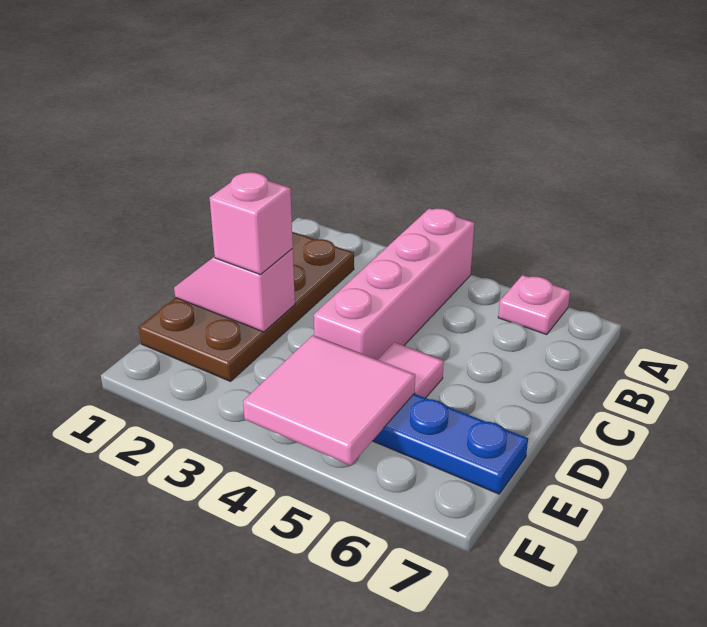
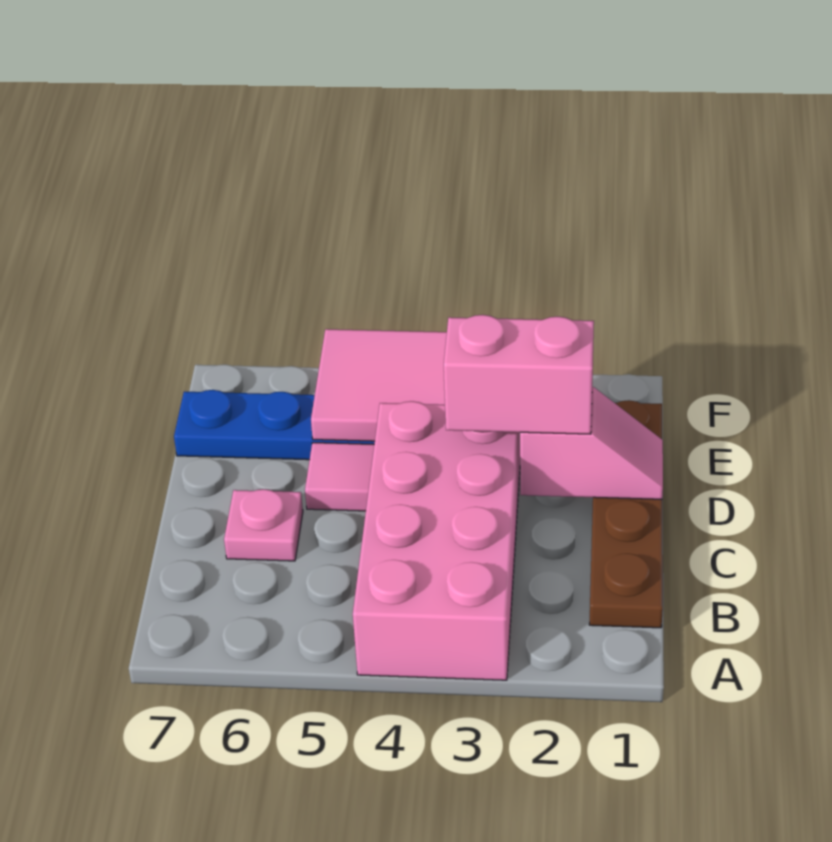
pink 1x4 brick [314,208,474,360] -> pink 2x4 brick [353,401,520,680]
pink 1x1 plate [498,275,570,335] -> pink 1x1 plate moved to [224,489,303,561]
brown 2x4 plate [139,232,354,381] -> brown 1x4 plate [589,400,663,628]
pink 1x1 brick [210,172,293,275] -> pink 1x2 brick [444,315,594,434]

